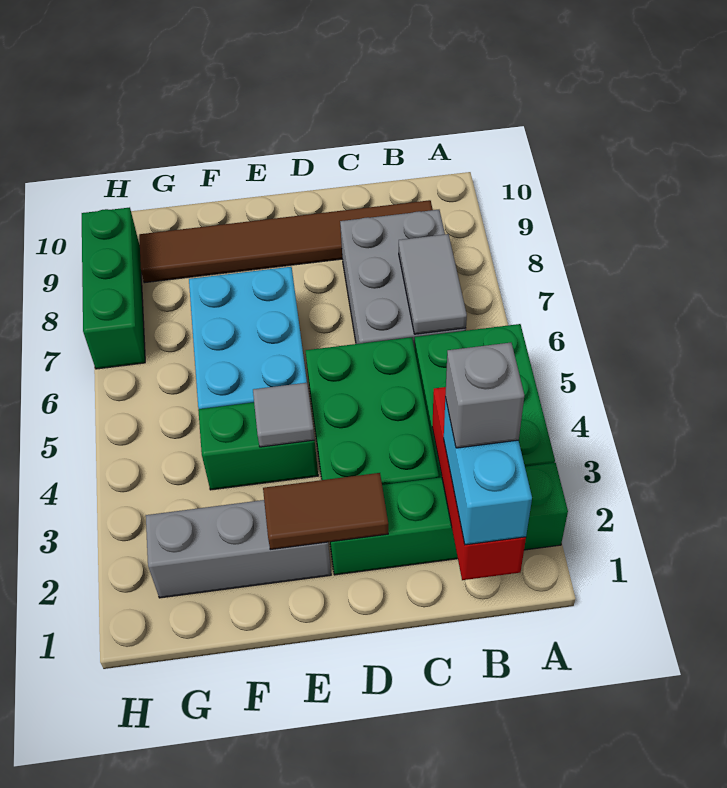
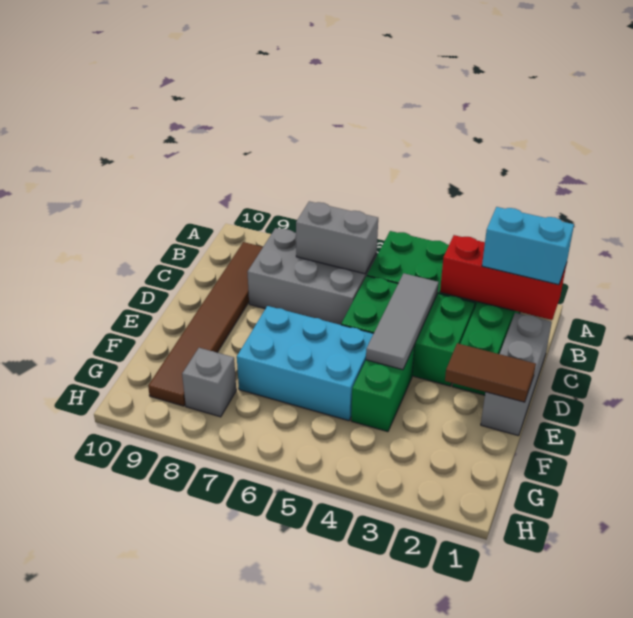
grey 1x1 brick [445,343,524,448] -> grey 1x1 brick moved to [182,348,236,417]
grey 1x2 tile [399,234,467,334] -> grey 1x2 brick [296,201,378,274]
brown 1x2 tile [263,473,388,549] -> brown 1x2 tile turned to [445,343,536,402]
grey 1x3 brick [146,500,331,598] -> grey 1x3 brick moved to [481,313,552,436]
grey 1x1 tile [253,383,314,447] -> grey 1x3 tile [366,273,439,370]
green 1x3 brick [82,207,145,369] -> none

